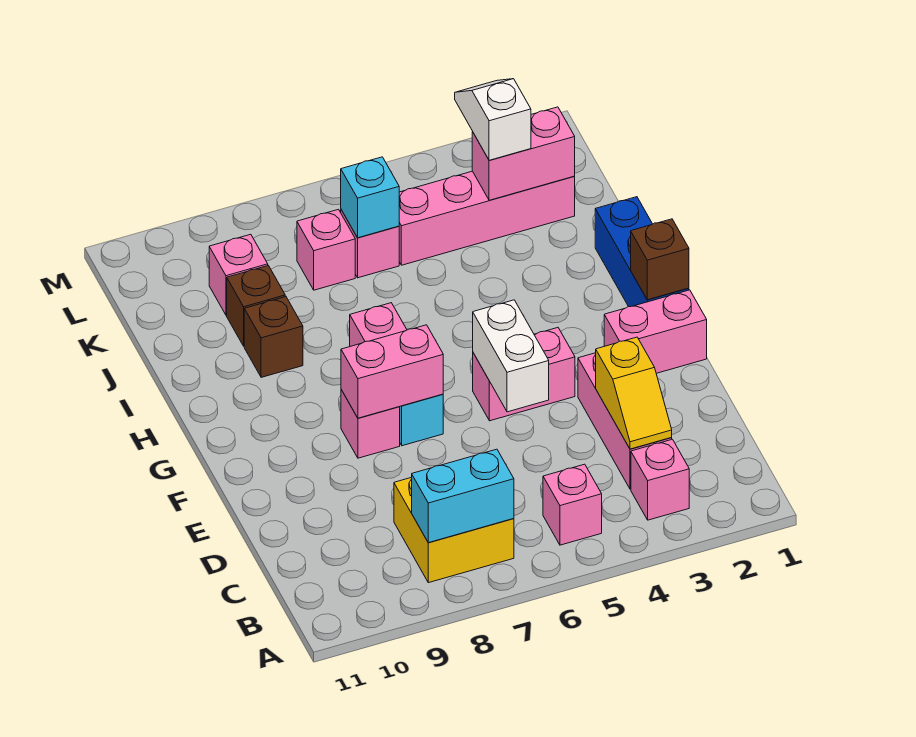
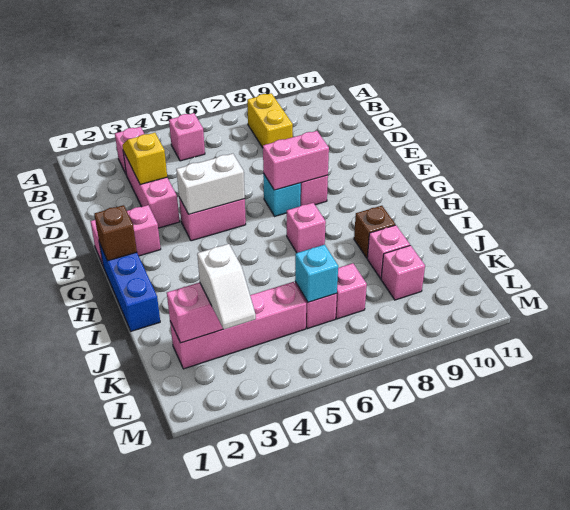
yellow 2x2 brick [394,477,514,583] -> yellow 1x2 brick [247,93,293,148]
cyan 1x2 brick [412,449,514,543] -> none
white 1x2 brick [473,300,549,412] -> white 1x2 brick turned to [176,154,245,214]
brown 1x1 brick [227,266,285,346] -> pink 1x1 brick [367,225,410,279]

